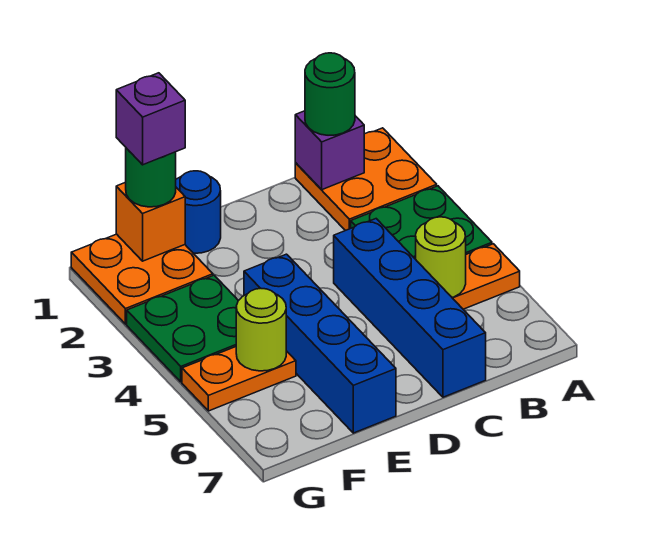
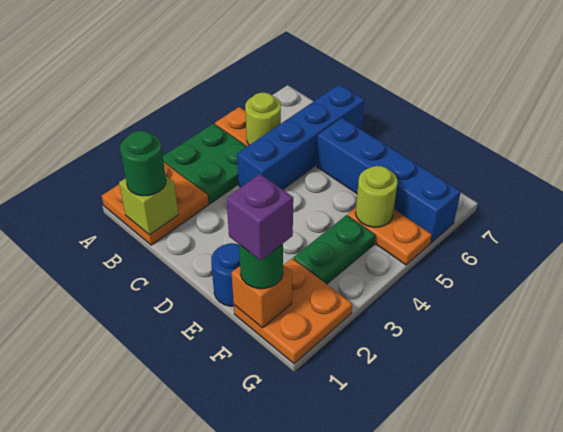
purple 1x1 brick [295,111,364,190] -> lime 1x1 brick [119,176,178,235]
blue 1x4 brick [244,254,396,433] -> blue 1x4 brick turned to [317,118,461,243]
green 2x2 plate [127,275,238,382] -> green 1x2 plate [293,215,375,284]

